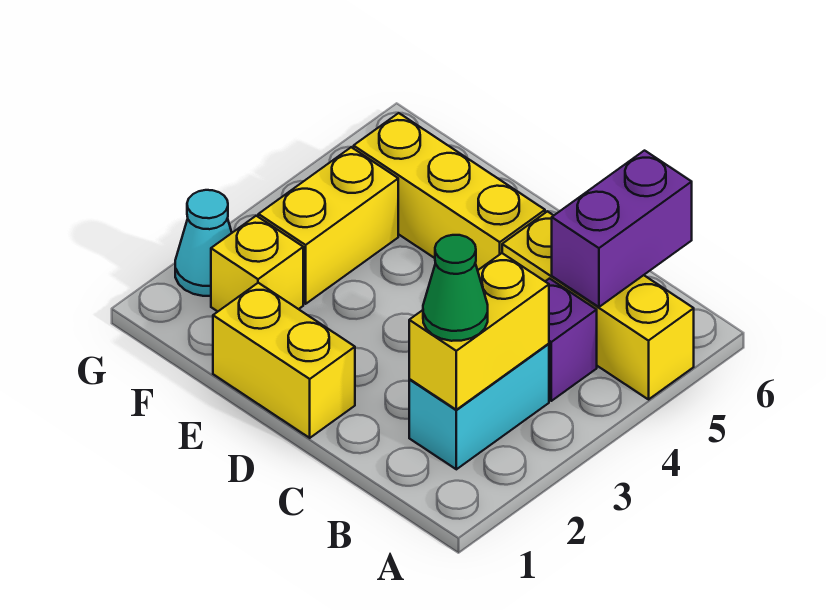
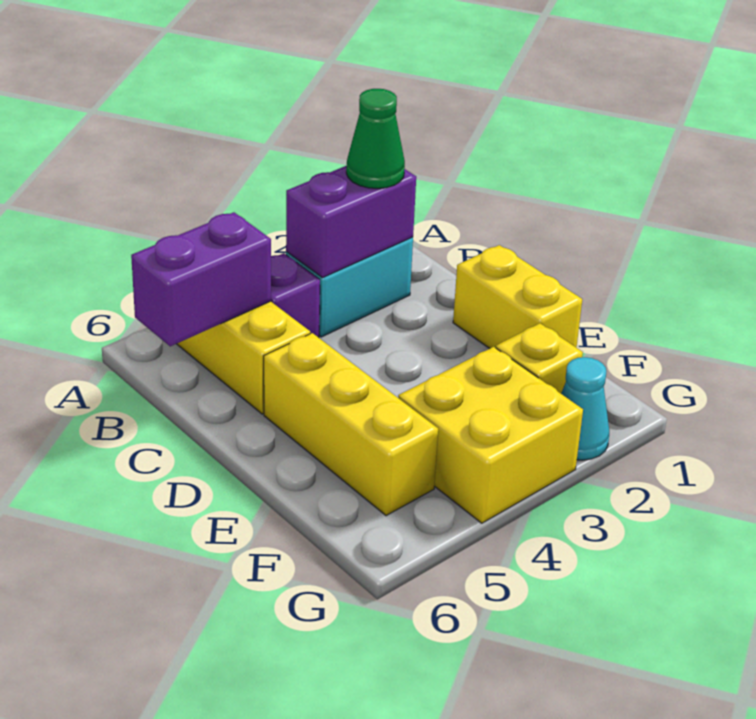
yellow 1x2 brick [409,253,549,410] -> purple 1x2 brick [286,166,416,278]
yellow 1x2 brick [258,147,398,304] -> yellow 2x2 brick [398,347,583,523]

